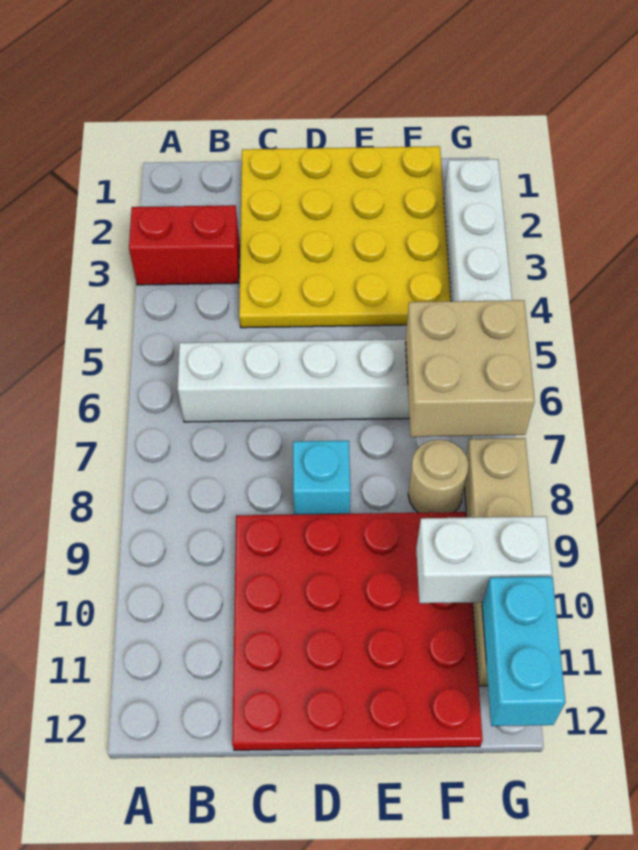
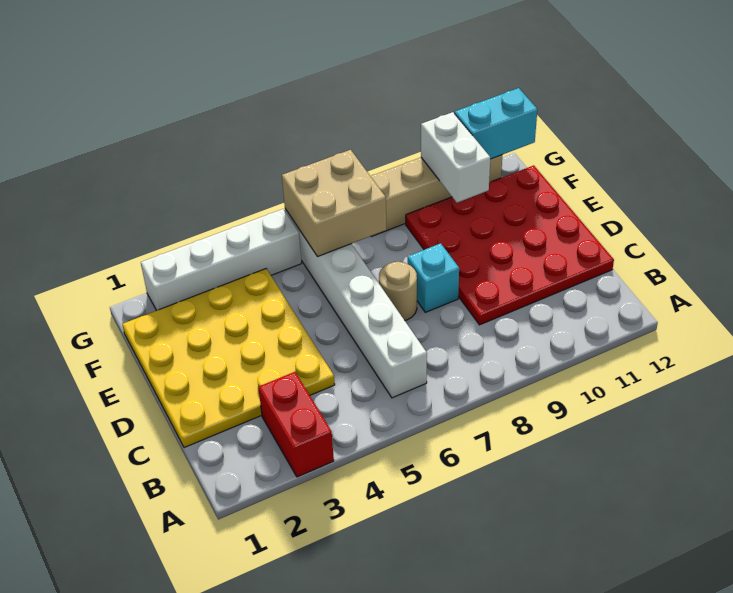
tan 1x1 round brick [408,439,468,513] -> tan 1x1 round brick moved to [379,262,417,320]

